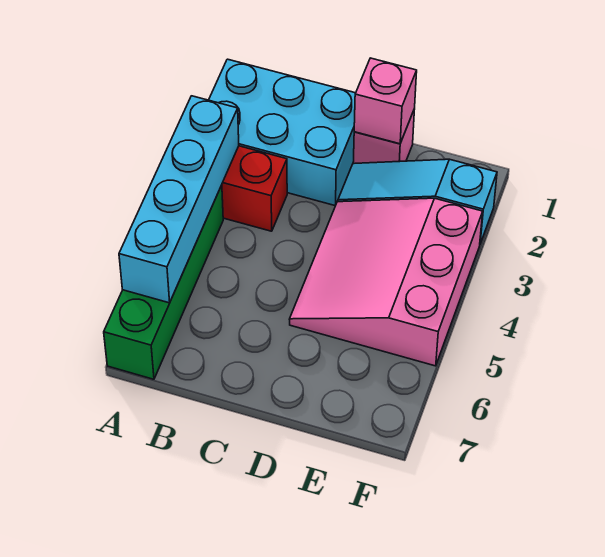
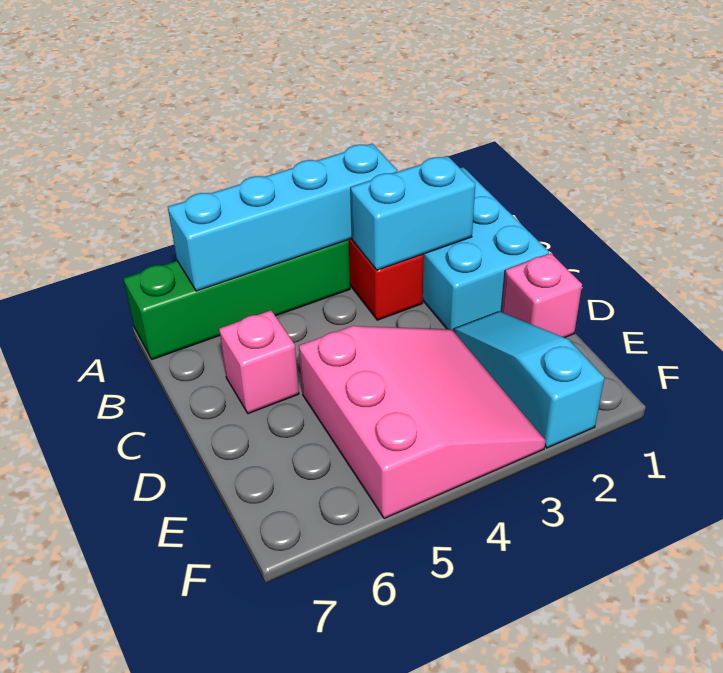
none -> cyan 1x2 brick [351,156,475,270]
pink 1x1 brick [354,58,417,144] -> pink 1x1 brick moved to [219,310,299,414]
pink 3x3 slope [289,198,483,366] -> pink 3x3 slope turned to [299,326,546,519]

